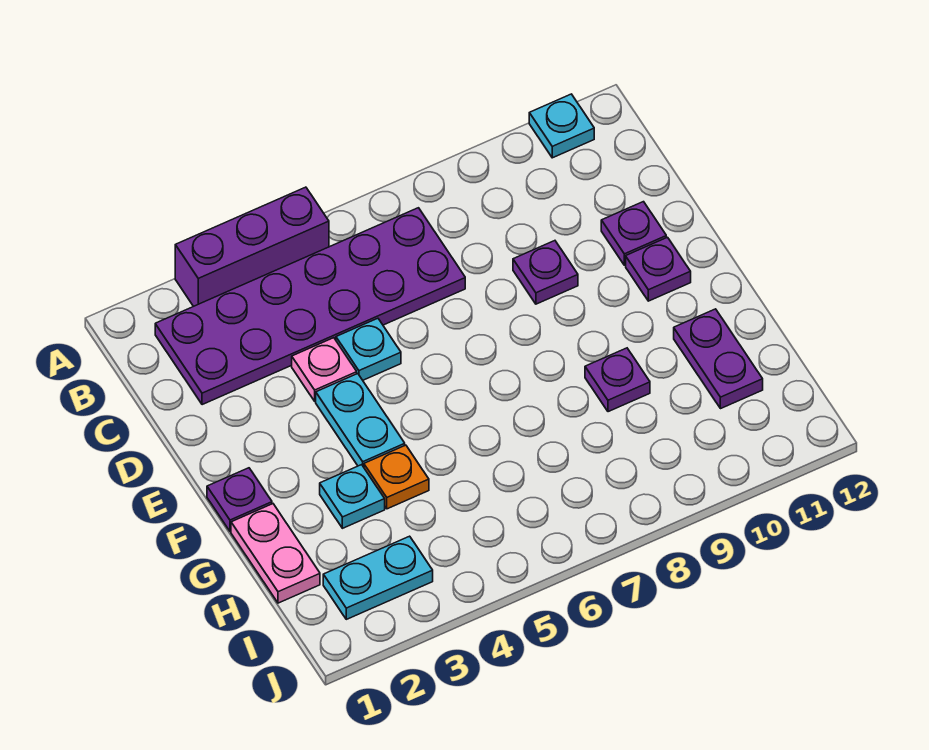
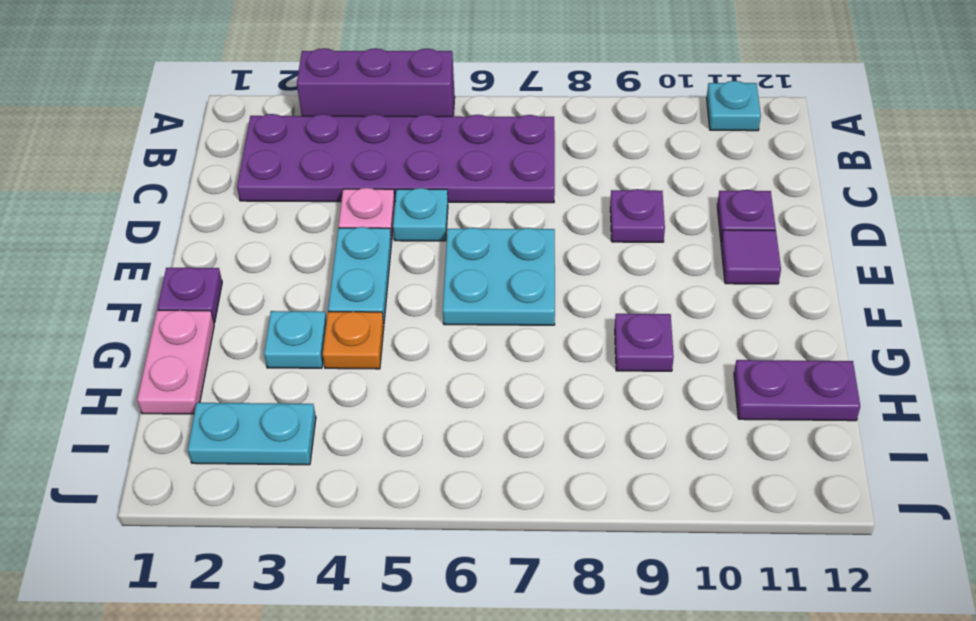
none -> cyan 2x2 plate [443,228,555,325]
purple 1x1 plate [626,237,691,301] -> purple 1x1 tile [721,230,781,284]
purple 1x2 plate [674,309,763,409] -> purple 1x2 plate turned to [734,360,860,421]

